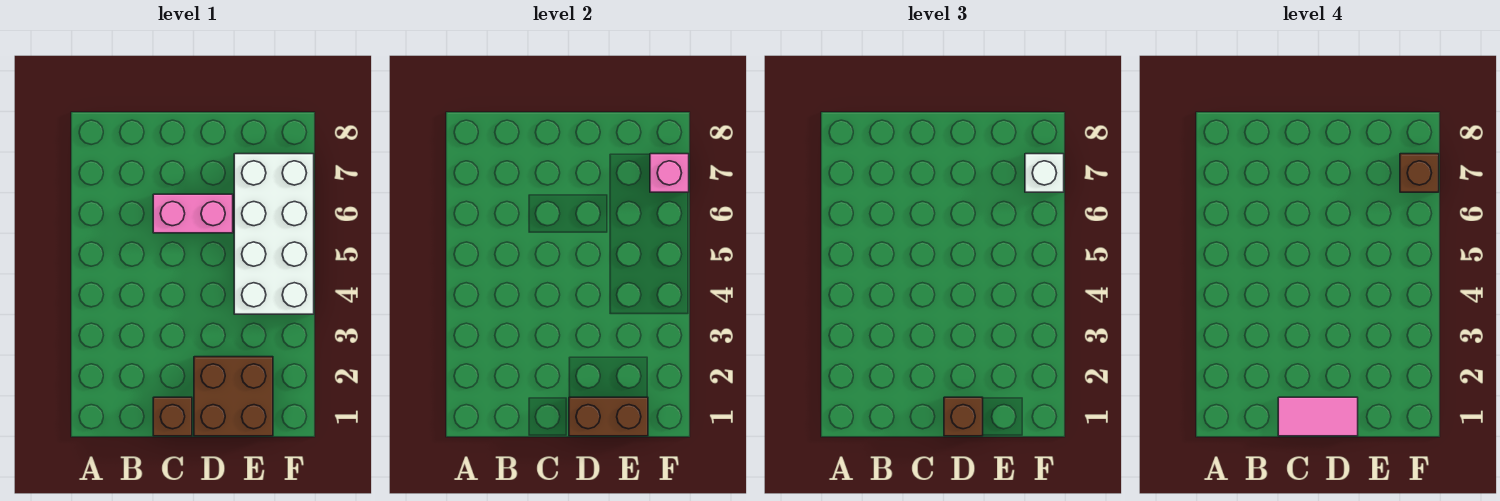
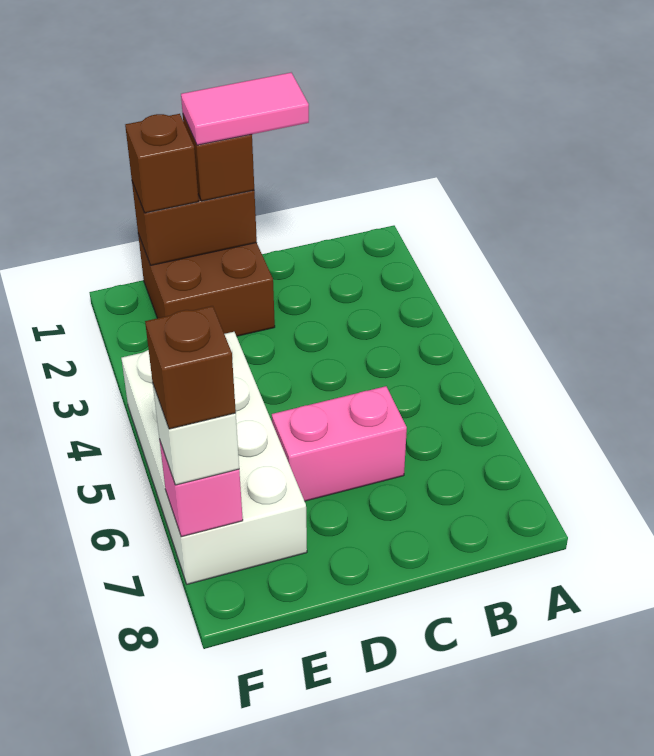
brown 1x1 brick [153,397,192,436] -> brown 1x1 brick moved to [125,114,199,213]

